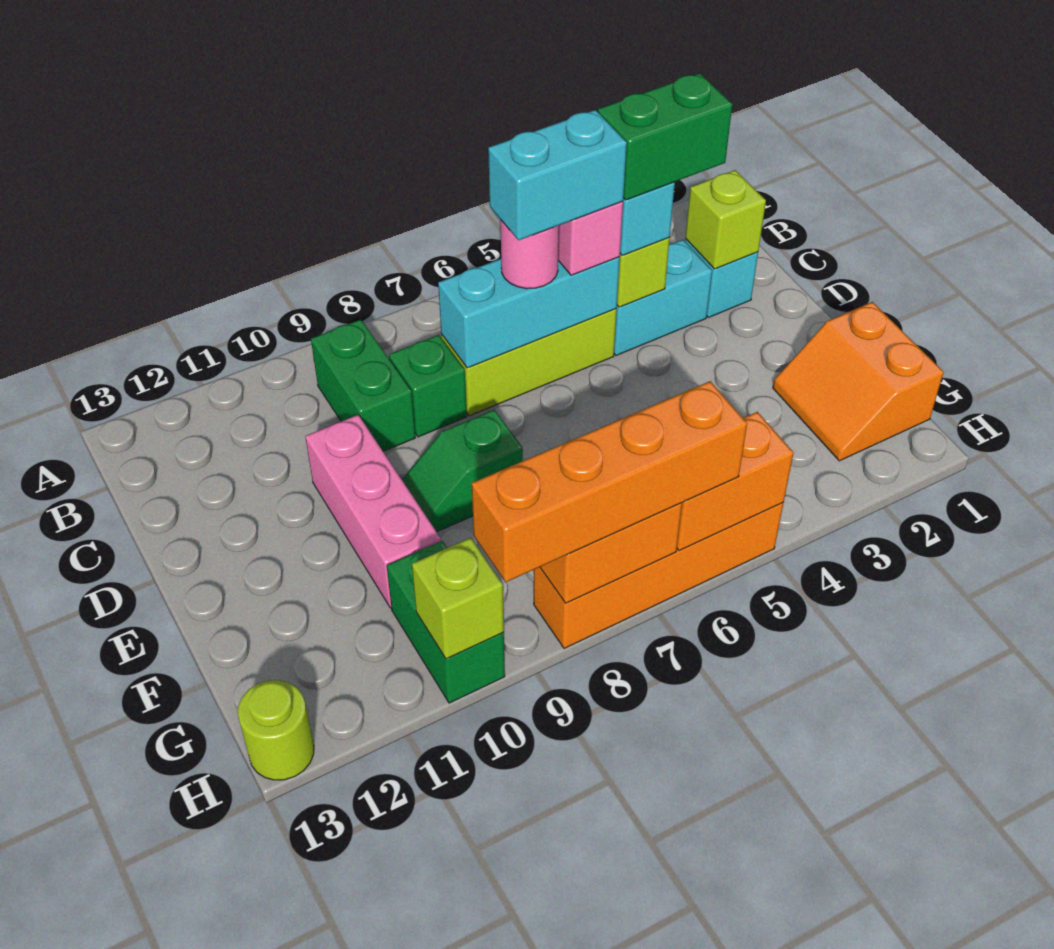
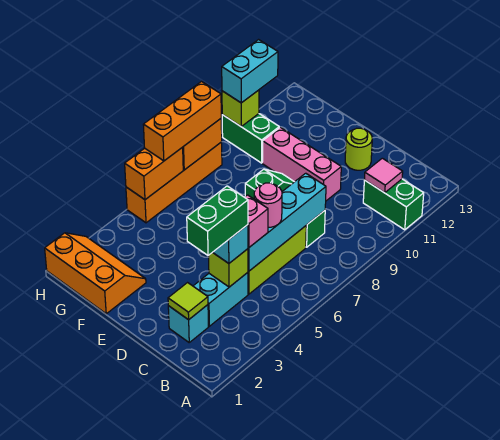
green 1x2 brick [311,319,415,451] -> green 1x2 brick moved to [363,179,424,230]
none -> pink 1x1 tile [364,158,403,193]
lime 1x1 brick [685,170,766,269] -> lime 1x1 tile [168,283,208,320]
cyan 1x3 brick [438,257,620,368] -> cyan 1x4 brick [248,173,326,271]
cyan 1x2 brick [488,110,627,240] -> cyan 1x2 brick moved to [222,40,278,103]
orange 2x2 slope [773,302,944,461] -> orange 2x3 slope [45,233,146,314]
orange 1x4 brick [472,381,747,582] -> orange 1x3 brick [143,82,221,161]
lime 1x1 round brick [238,680,314,780] -> lime 1x1 round brick moved to [345,128,372,170]

